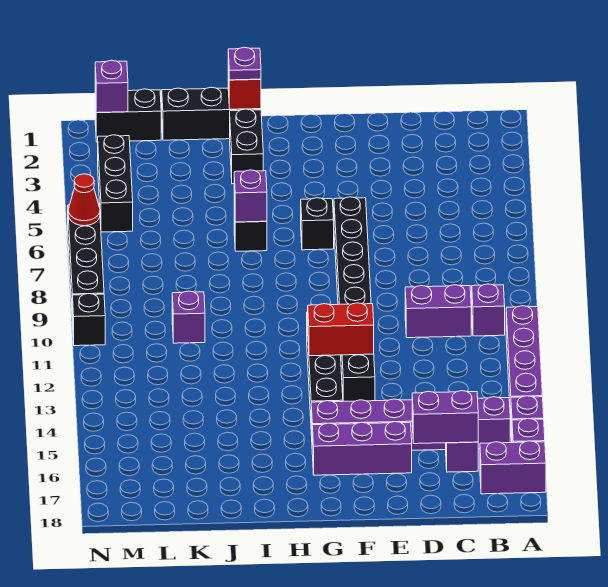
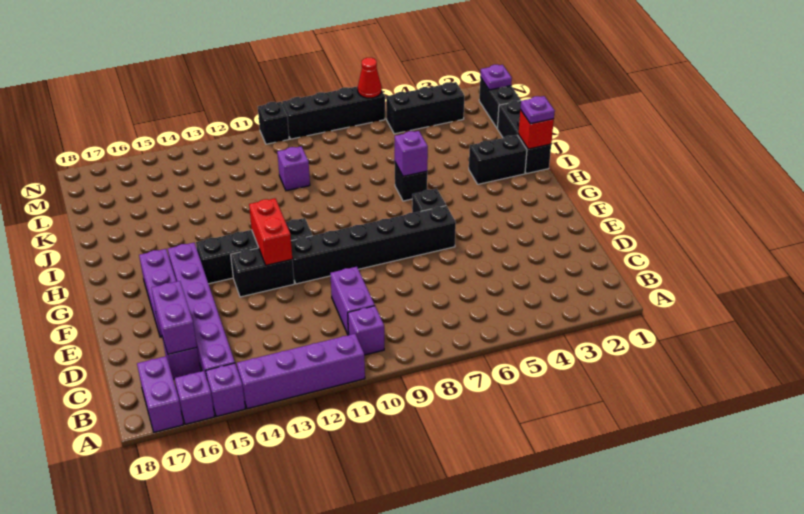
purple 1x1 brick [95,60,128,113] -> purple 1x1 plate [480,65,512,90]

